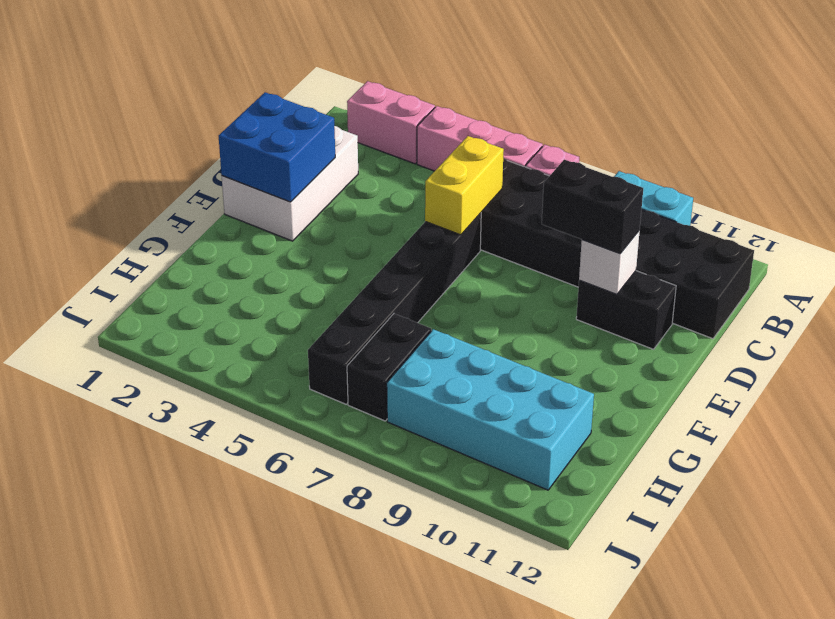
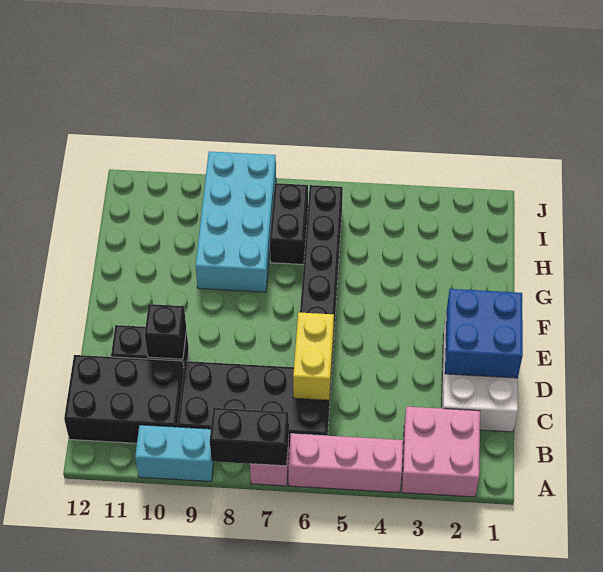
pink 1x2 brick [347,81,435,164] -> pink 2x2 brick [402,407,480,497]
black 1x2 brick [542,160,643,253] -> black 1x2 brick moved to [210,408,289,466]
white 1x1 brick [579,230,640,295] -> black 1x1 brick [145,304,186,359]
cyan 2x4 brick [387,329,594,490] -> cyan 2x4 brick turned to [196,151,276,292]

